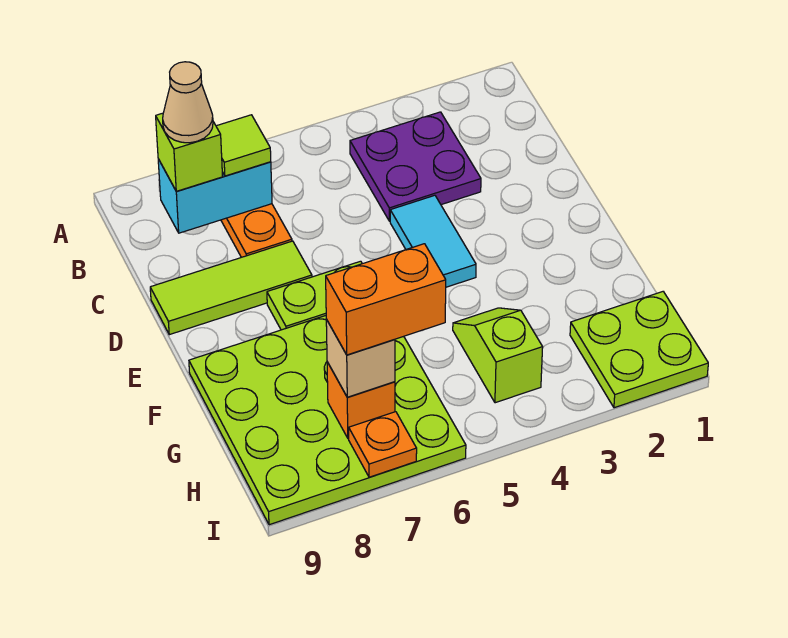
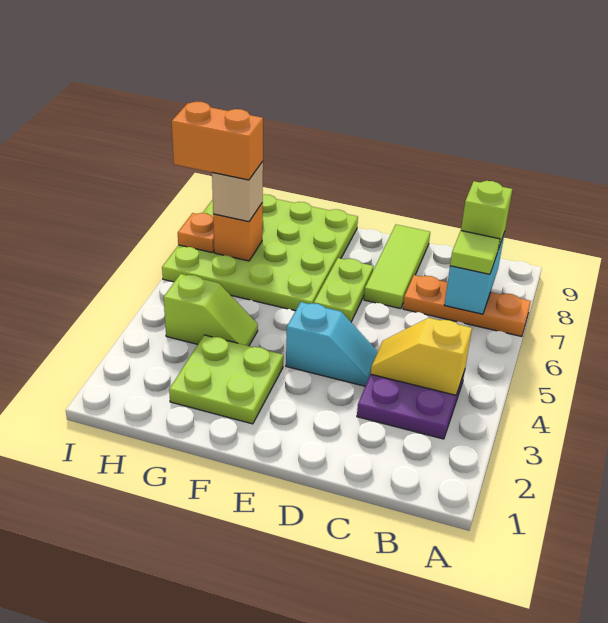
none -> yellow 1x2 slope [371,318,472,395]
tan 1x1 cone [163,62,213,143] -> none
cyan 1x2 tile [390,195,476,287] -> cyan 1x2 slope [286,302,378,386]
lime 2x2 plate [570,292,708,408] -> lime 2x2 plate moved to [169,335,283,424]
orange 1x2 brick [326,244,446,355] -> orange 1x2 brick turned to [172,102,263,180]

